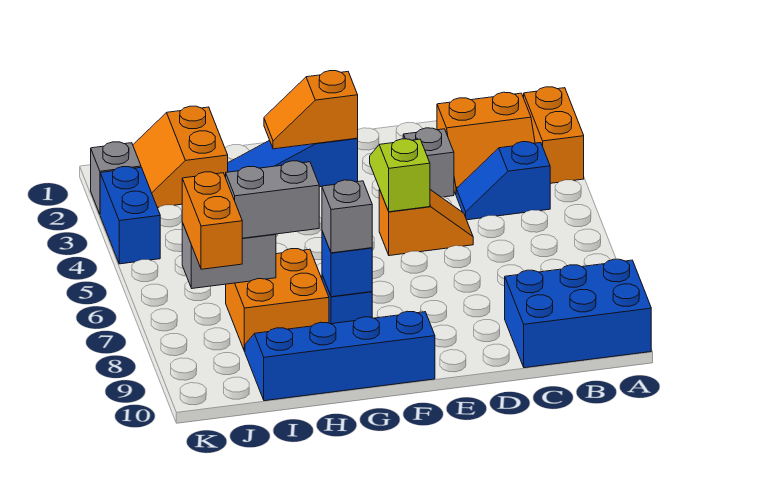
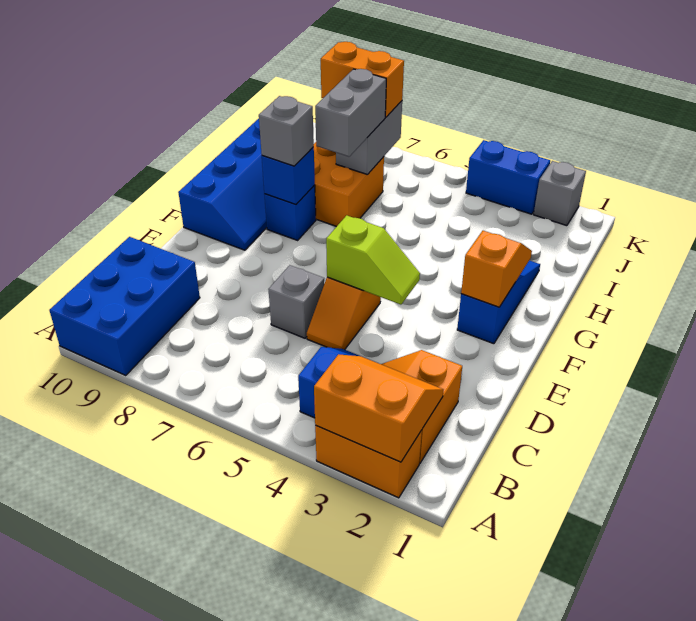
grey 1x1 brick [403,128,454,197] -> grey 1x1 brick moved to [268,265,324,338]
orange 2x2 slope [133,106,228,207] -> orange 2x2 slope moved to [314,354,443,462]

